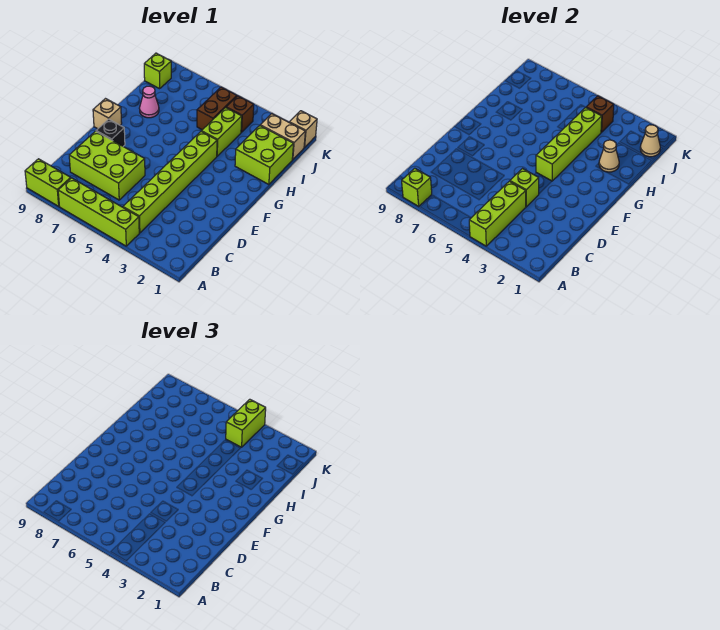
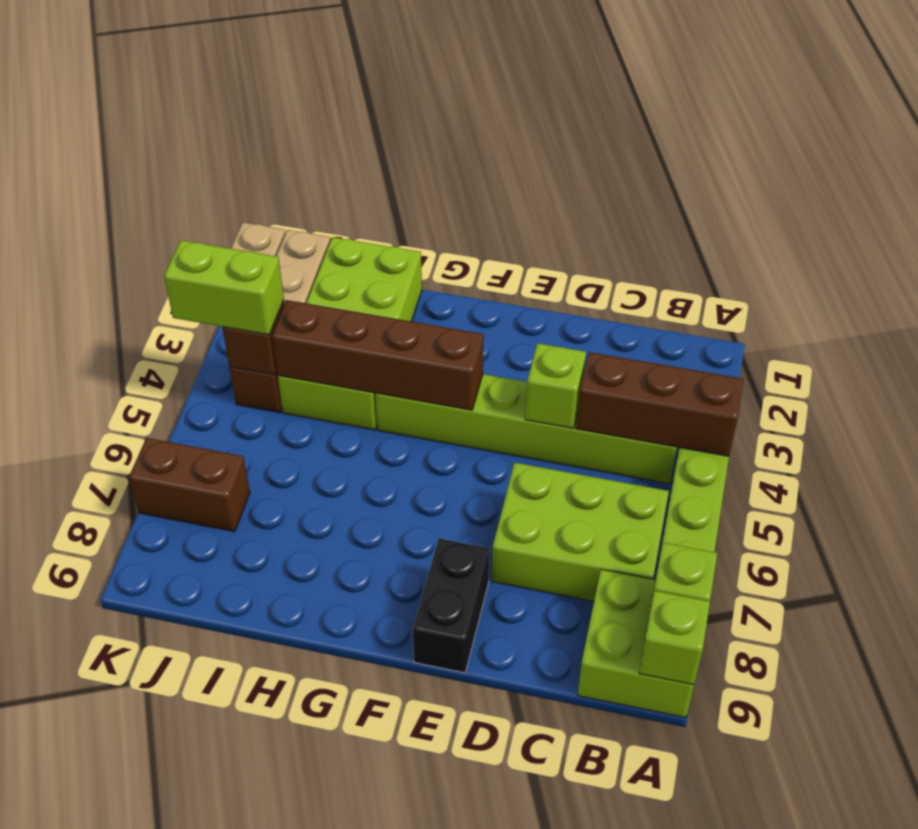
lime 1x3 brick [469,181,526,246] -> brown 1x3 brick [576,352,744,456]
lime 1x2 brick [25,159,71,207] -> lime 2x2 brick [578,570,694,718]
lime 2x3 brick [69,131,145,200] -> lime 2x3 brick turned to [492,463,669,601]
black 1x1 brick [96,119,125,146] -> black 1x2 brick [413,539,489,673]
lime 1x4 brick [536,108,602,181] -> brown 1x4 brick [272,300,484,410]
tan 1x1 brick [93,99,122,129] -> none
tan 1x1 cone [599,140,619,172] -> none
pink 1x1 cone [140,86,159,118] -> none
brown 1x2 brick [197,87,237,130] -> brown 1x2 brick moved to [129,438,250,532]
tan 1x1 cone [640,125,660,157] -> none
lime 1x1 brick [144,53,171,89] -> lime 1x1 brick moved to [639,591,710,685]

